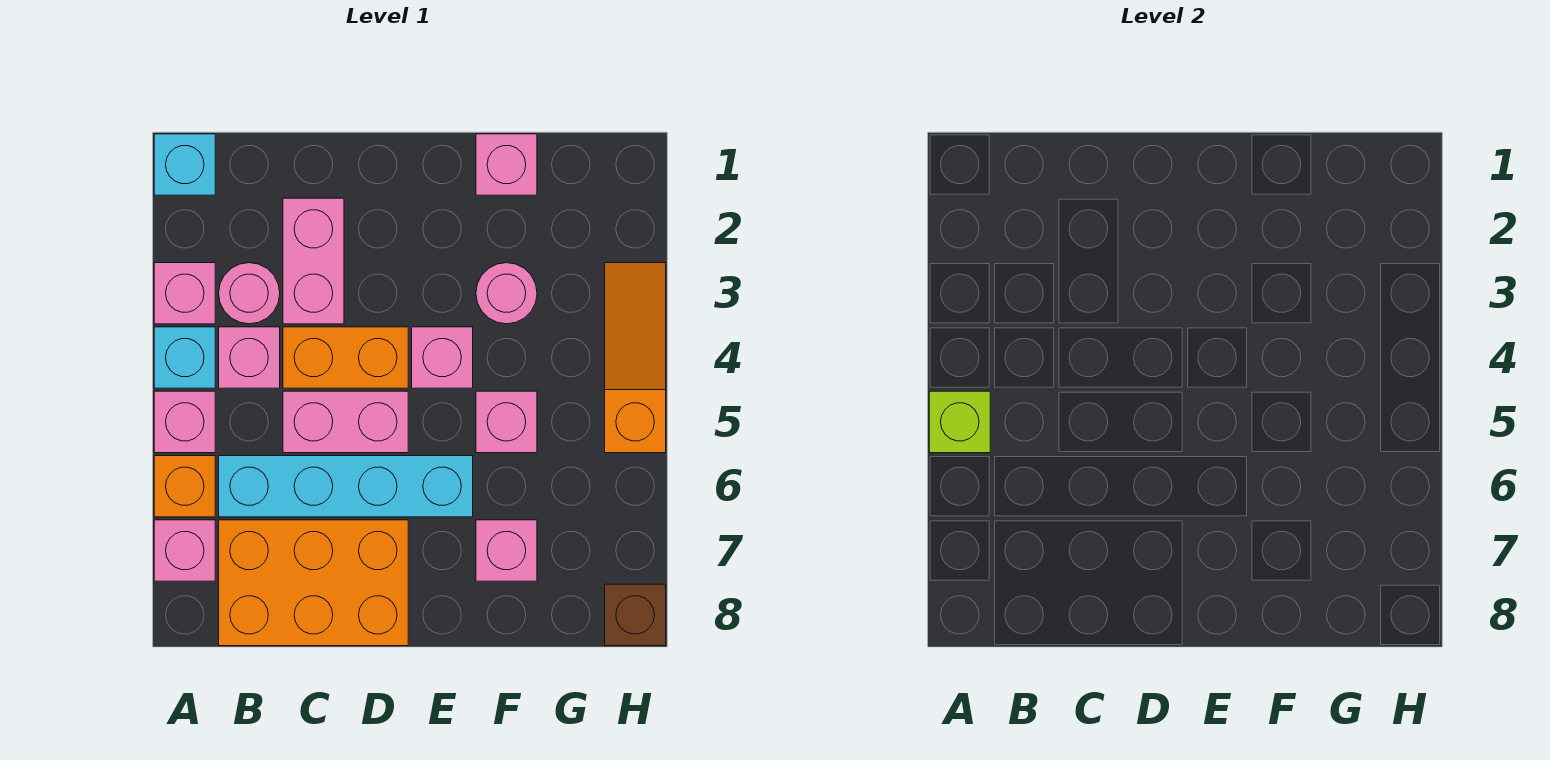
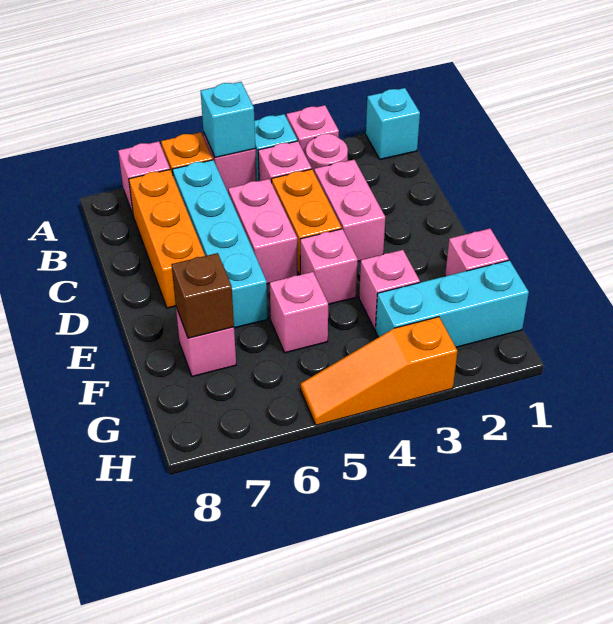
lime 1x1 brick [929,391,990,453] -> cyan 1x1 brick [201,82,255,157]
orange 2x3 brick [219,520,408,646] -> orange 1x3 brick [129,170,205,308]
pink 1x2 brick [283,198,344,324] -> pink 1x2 brick turned to [314,160,385,261]
pink 1x1 round brick [476,263,537,324] -> pink 1x1 brick [359,250,420,330]
none -> cyan 1x3 brick [375,260,529,347]
orange 1x3 slope [605,263,666,453] -> orange 1x3 slope turned to [300,317,457,425]
brown 1x1 brick [605,584,666,646] -> brown 1x1 brick moved to [171,253,234,338]

